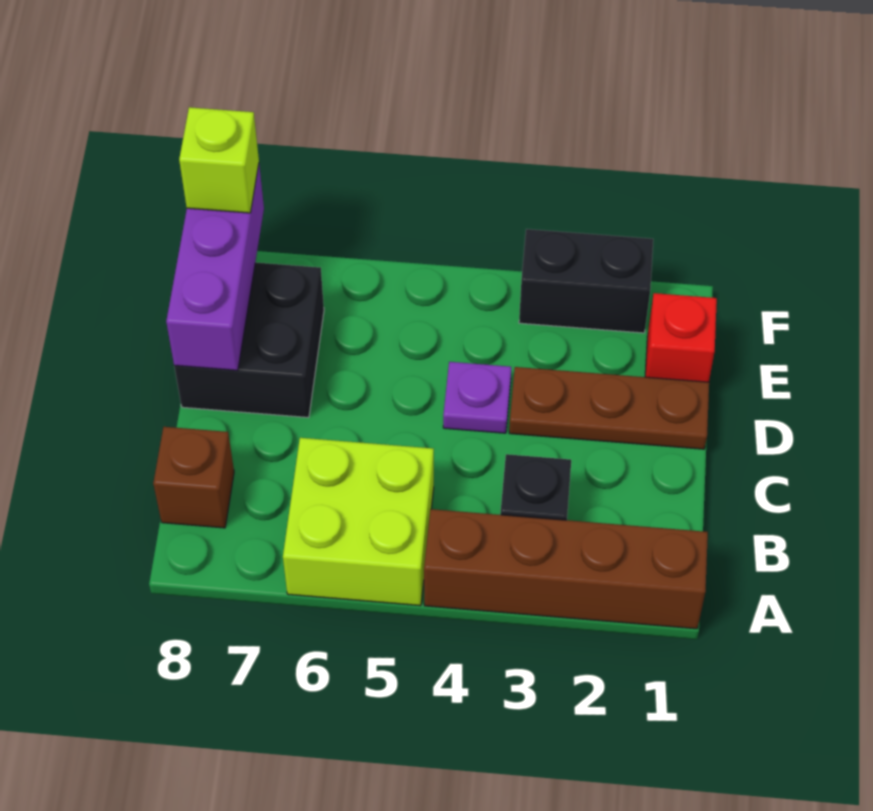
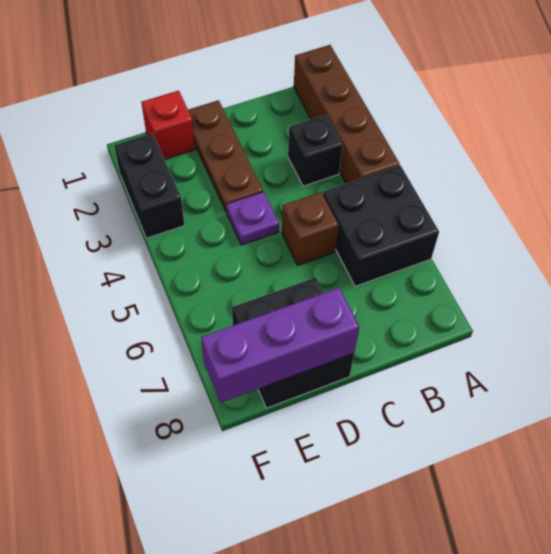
lime 2x2 brick [283,438,434,606] -> black 2x2 brick [323,166,439,286]
brown 1x1 brick [153,427,234,528] -> brown 1x1 brick moved to [282,192,339,265]
lime 1x1 brick [179,107,259,213] -> none

